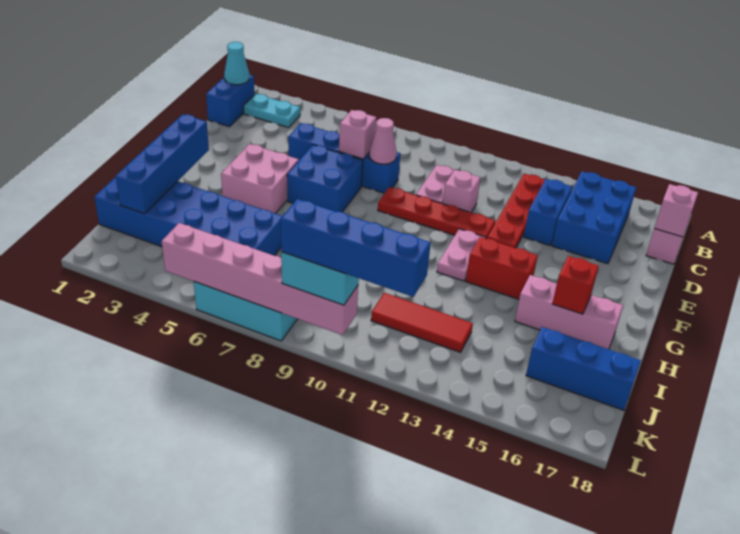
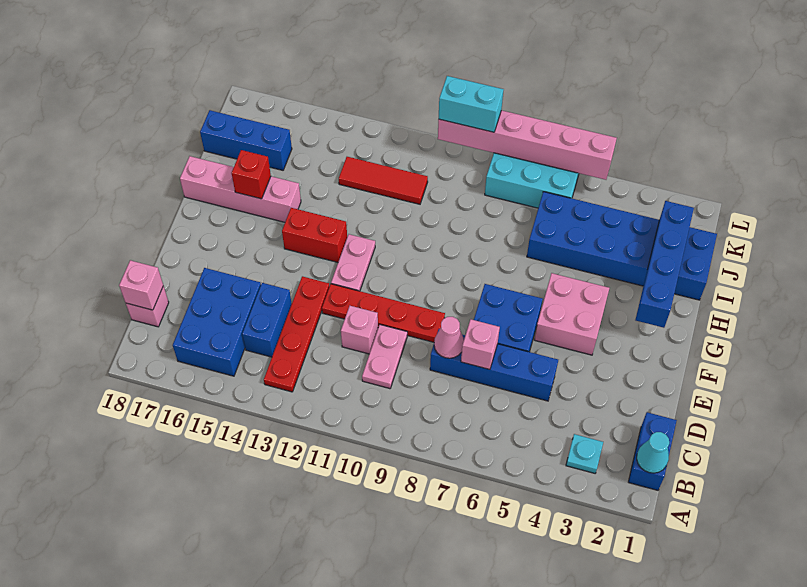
cyan 1x2 plate [244,94,300,128] -> cyan 1x1 plate [566,434,603,473]
pink 1x3 brick [515,275,623,349] -> pink 1x4 brick [180,156,301,222]
blue 1x4 brick [281,199,431,297] -> none

